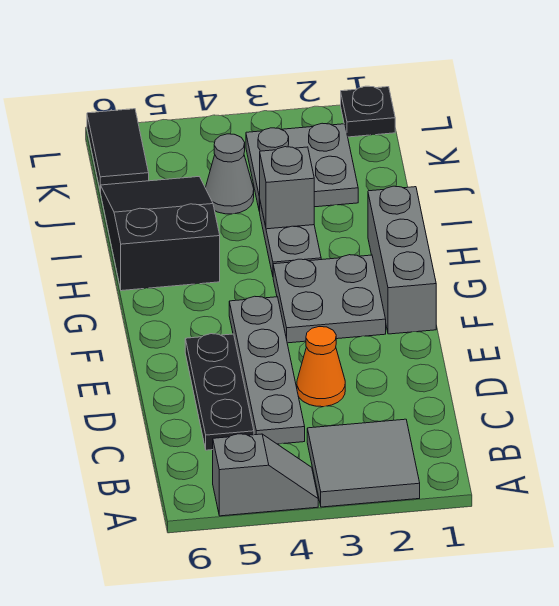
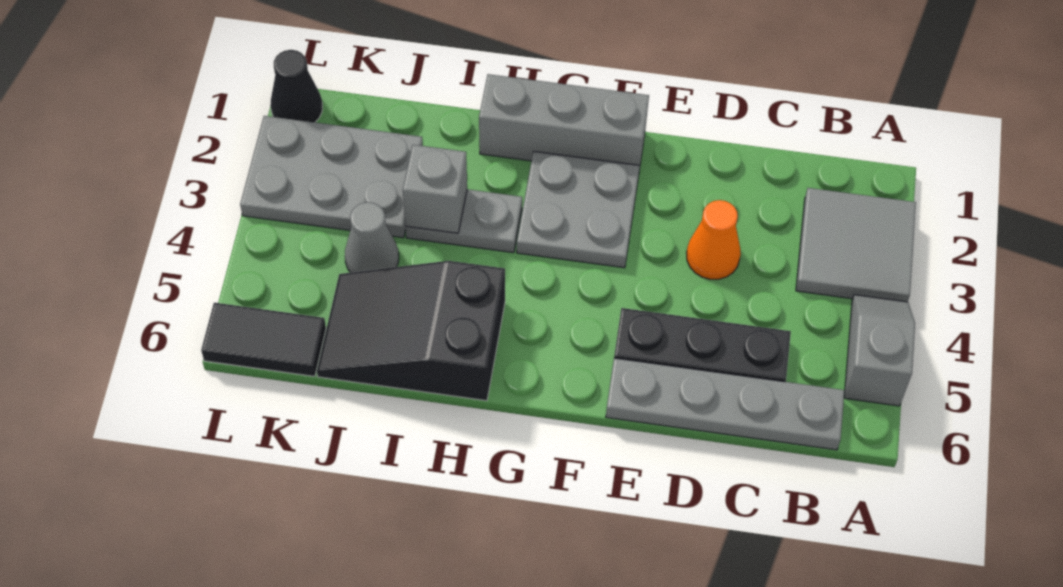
grey 1x4 plate [229,296,305,444] -> grey 1x4 plate moved to [606,358,845,450]
grey 2x2 plate [246,123,358,211] -> grey 2x3 plate [240,116,423,238]
black 1x1 plate [341,86,395,137] -> black 1x1 cone [270,50,322,122]

